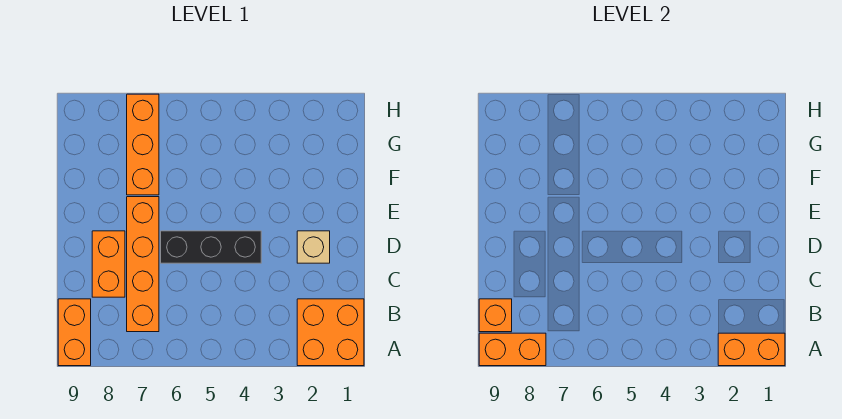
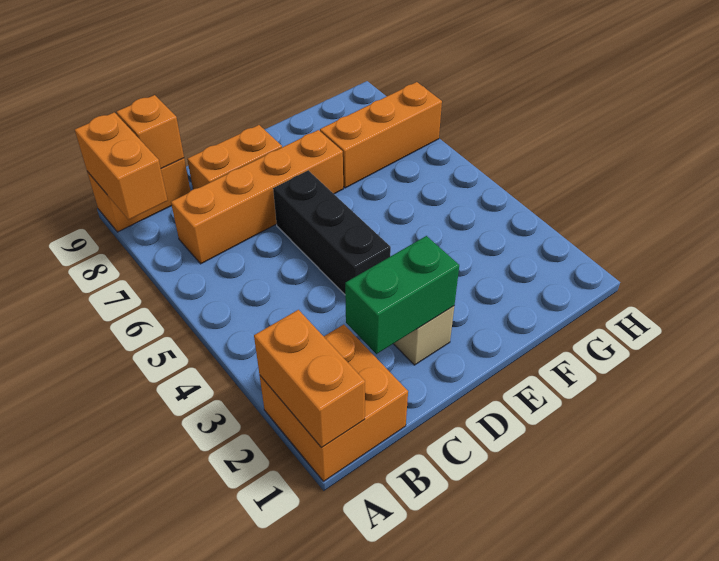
none -> green 1x2 brick [345,236,459,354]

